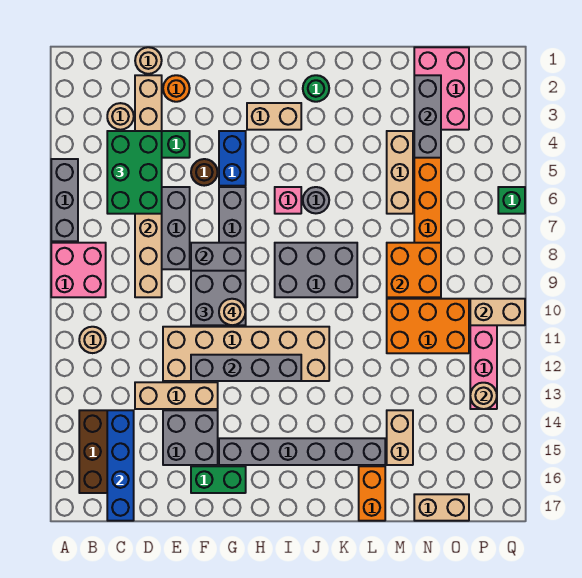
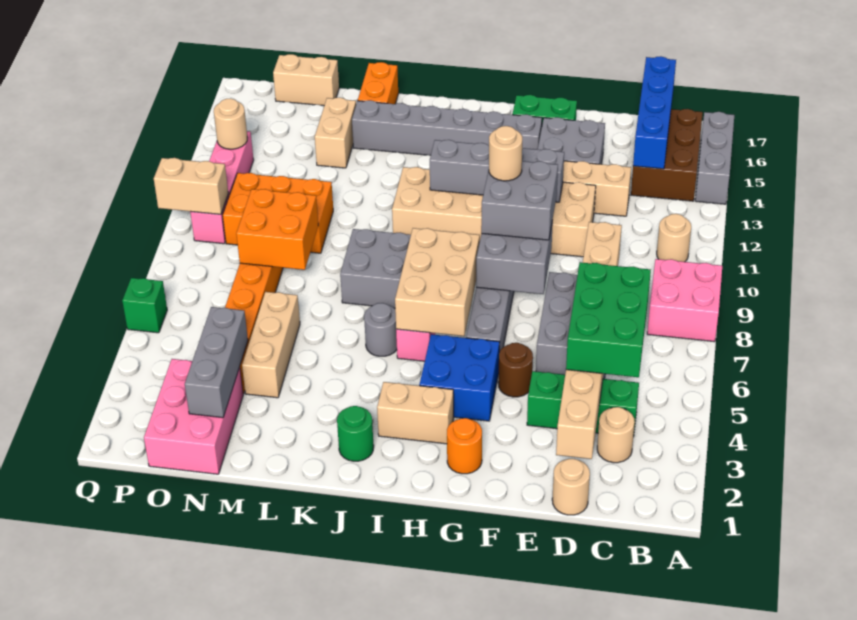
grey 1x3 brick [51,159,78,241] -> grey 1x3 brick moved to [695,112,734,204]
orange 1x1 round brick [163,75,190,102] -> orange 1x1 round brick moved to [447,418,482,474]
blue 1x2 brick [219,131,246,186] -> blue 2x2 brick [419,334,500,421]
none -> tan 2x3 brick [395,228,480,336]

